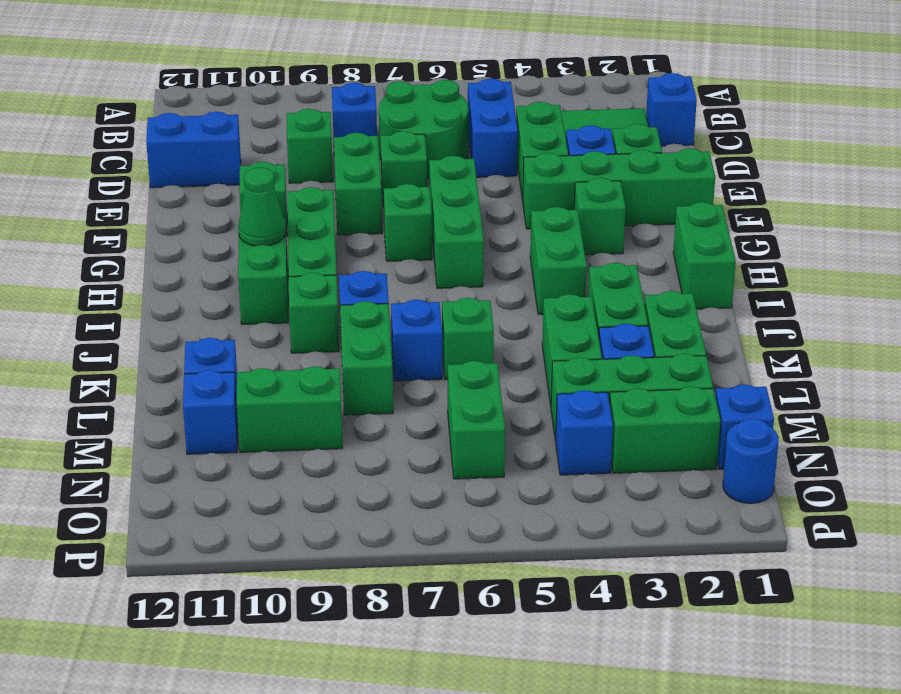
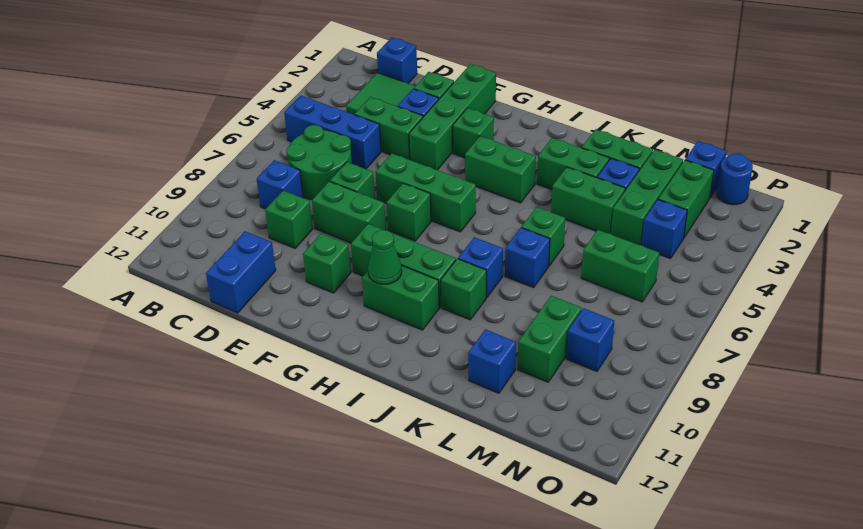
blue 1x2 brick [468,79,518,177] -> blue 1x3 brick [284,96,381,169]
green 1x2 brick [673,202,736,309] -> none
green 1x2 brick [340,301,393,415] -> none
blue 1x1 brick [183,370,238,454] -> blue 1x1 brick moved to [566,308,614,371]

